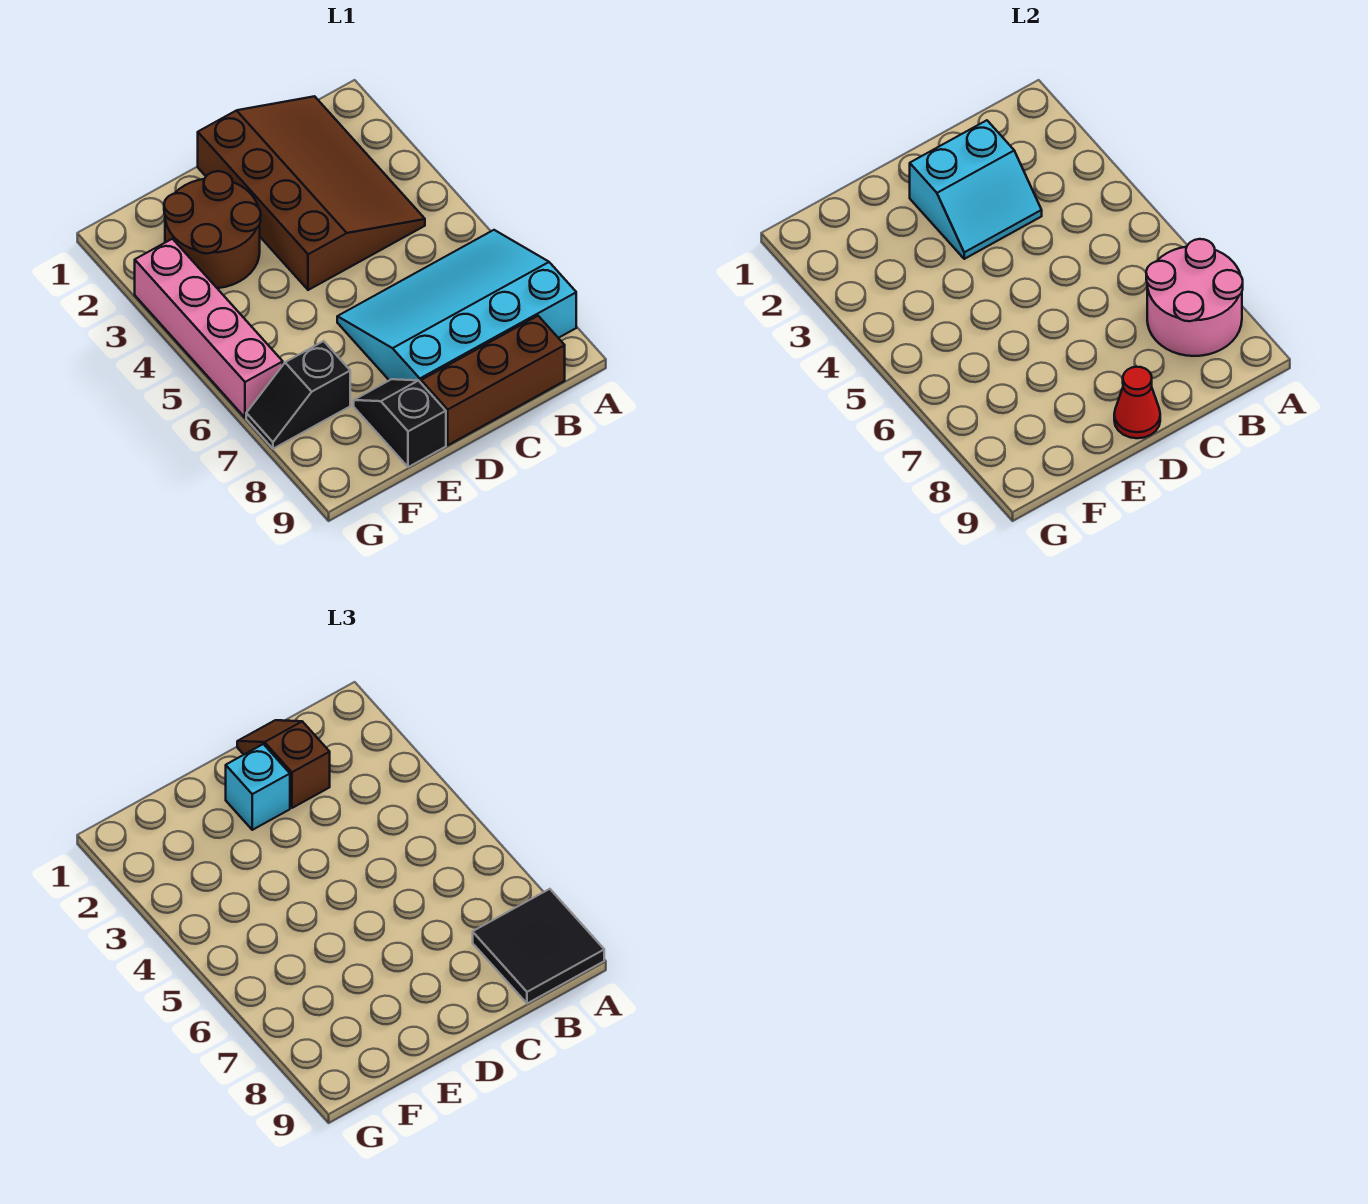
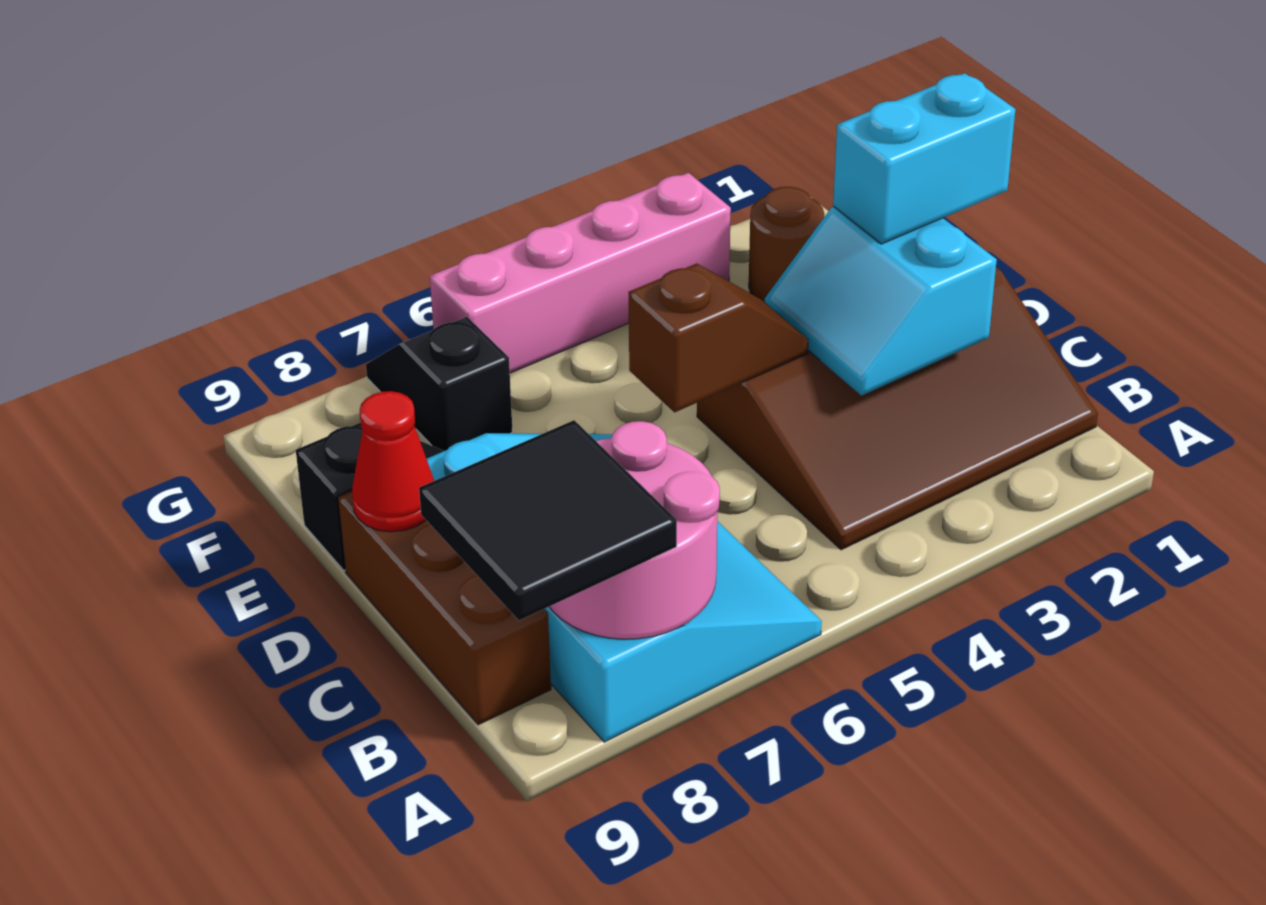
brown 1x2 slope [237,720,330,808] -> brown 1x2 slope moved to [628,264,808,412]
cyan 1x1 brick [226,744,290,830] -> cyan 1x2 brick [833,73,1016,244]
brown 2x2 round brick [164,171,261,288] -> brown 1x1 round brick [749,187,824,302]

